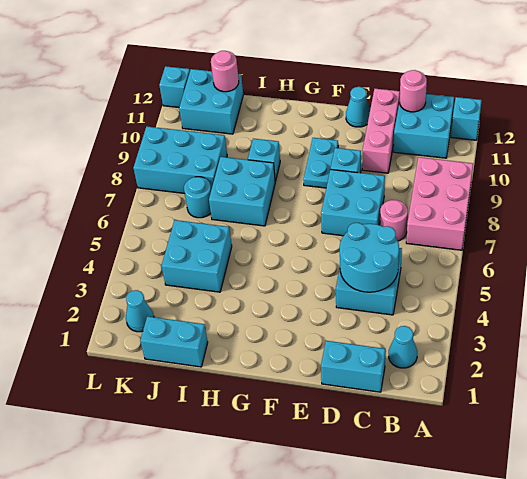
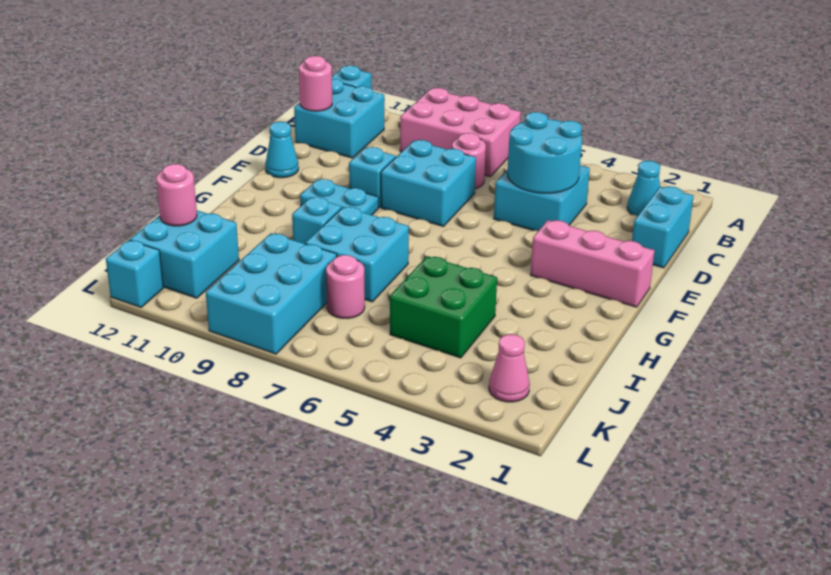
pink 1x3 brick [362,89,400,173] -> pink 1x3 brick moved to [530,220,655,307]
cyan 1x2 brick [140,316,208,367] -> none
cyan 2x2 brick [162,220,232,292] -> green 2x2 brick [390,256,497,358]
cyan 1x1 round brick [184,177,211,218] -> pink 1x1 round brick [326,255,365,318]
cyan 1x1 cone [126,290,154,332] -> pink 1x1 cone [489,334,530,402]

